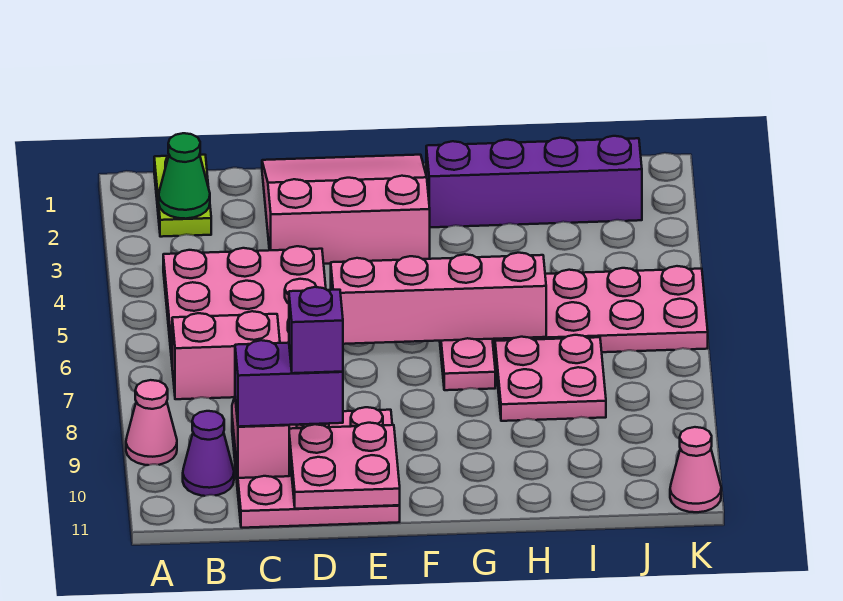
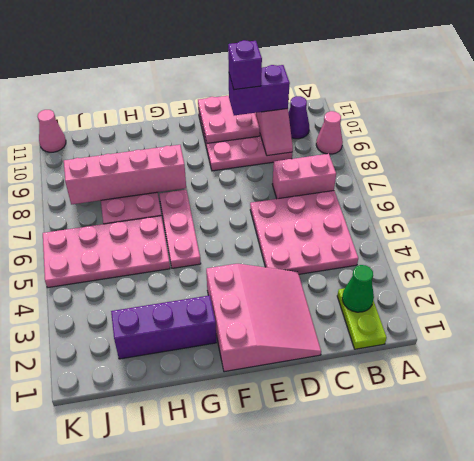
pink 3x3 slope [262,155,430,264] -> pink 3x3 slope turned to [206,264,321,372]
pink 1x4 brick [331,253,546,344] -> pink 1x4 brick moved to [64,145,186,205]
purple 1x4 brick [426,136,642,227] -> purple 1x3 brick [111,295,216,359]

